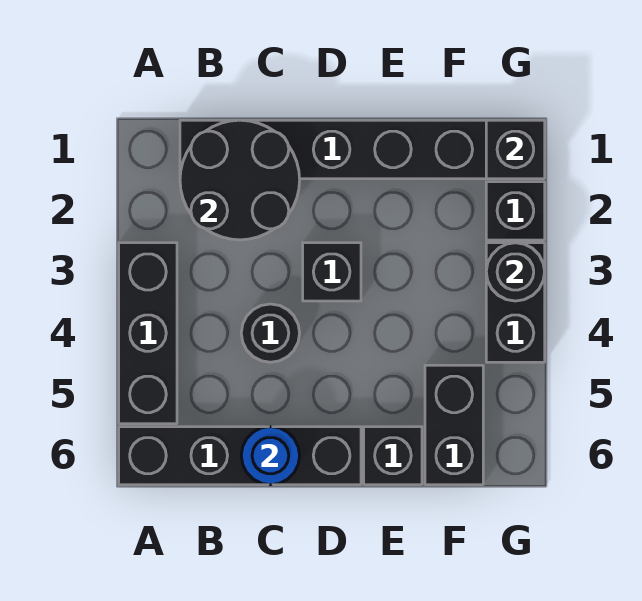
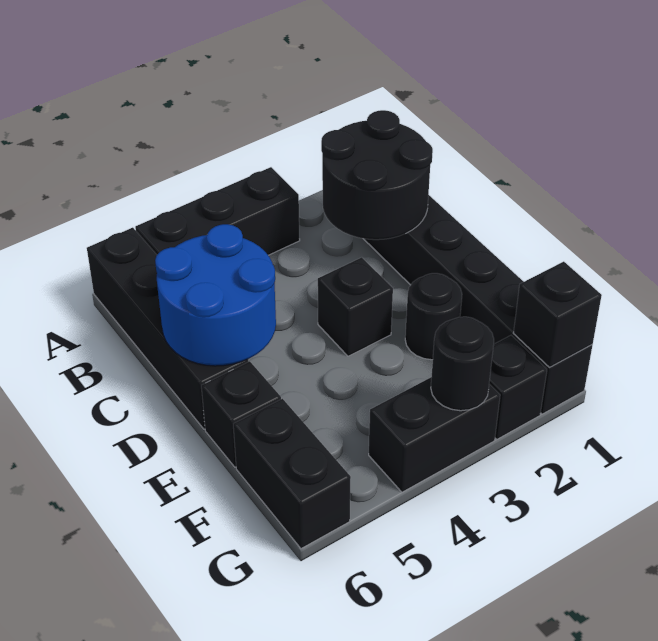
black 1x1 round brick [241,304,300,362] -> black 1x1 round brick moved to [405,273,462,360]
blue 1x1 round brick [241,427,300,485] -> blue 2x2 round brick [155,224,276,366]
black 1x2 brick [425,365,483,485] -> black 1x2 brick turned to [233,399,351,549]

